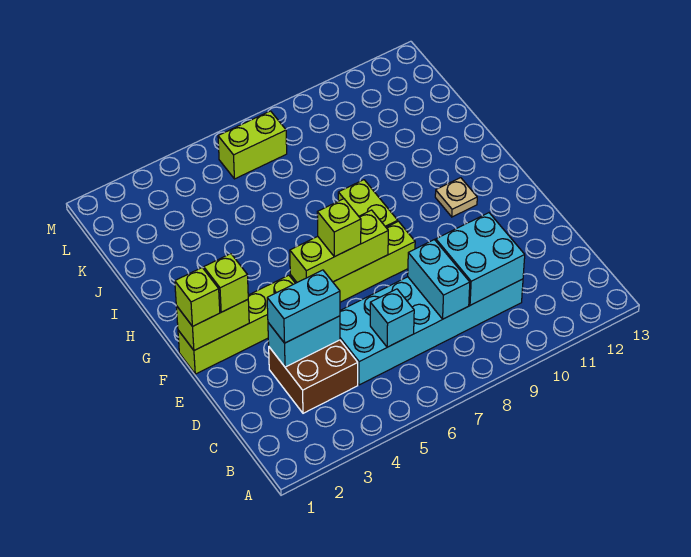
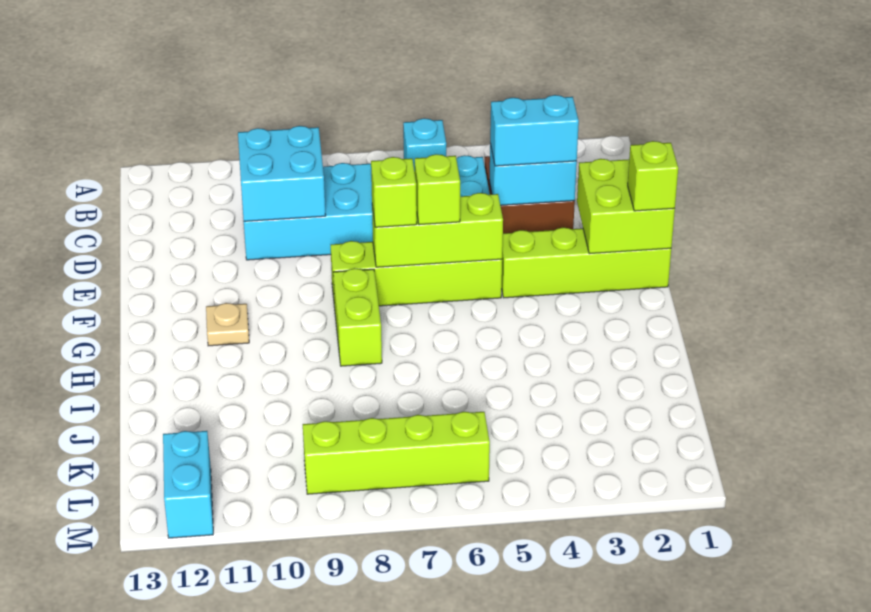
cyan 1x2 brick [408,240,470,319] -> cyan 1x2 brick moved to [163,431,213,538]
lime 1x2 brick [176,300,249,350] -> lime 2x2 brick [577,159,675,254]
lime 1x1 brick [204,254,248,312] -> lime 1x1 brick moved to [371,157,417,227]
lime 1x2 brick [218,111,287,179] -> lime 1x4 brick [303,412,490,494]

